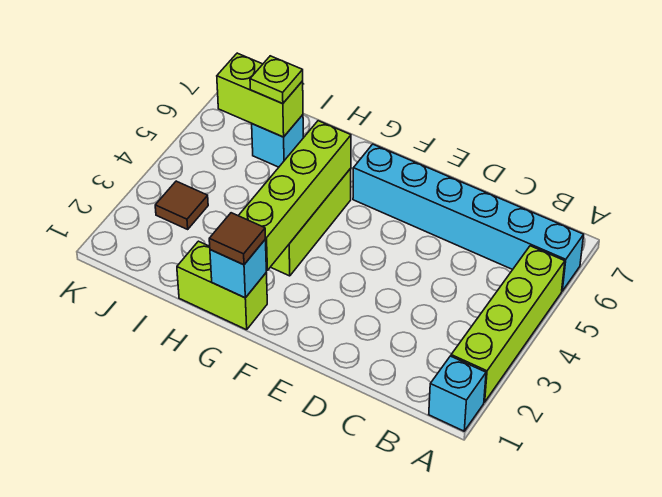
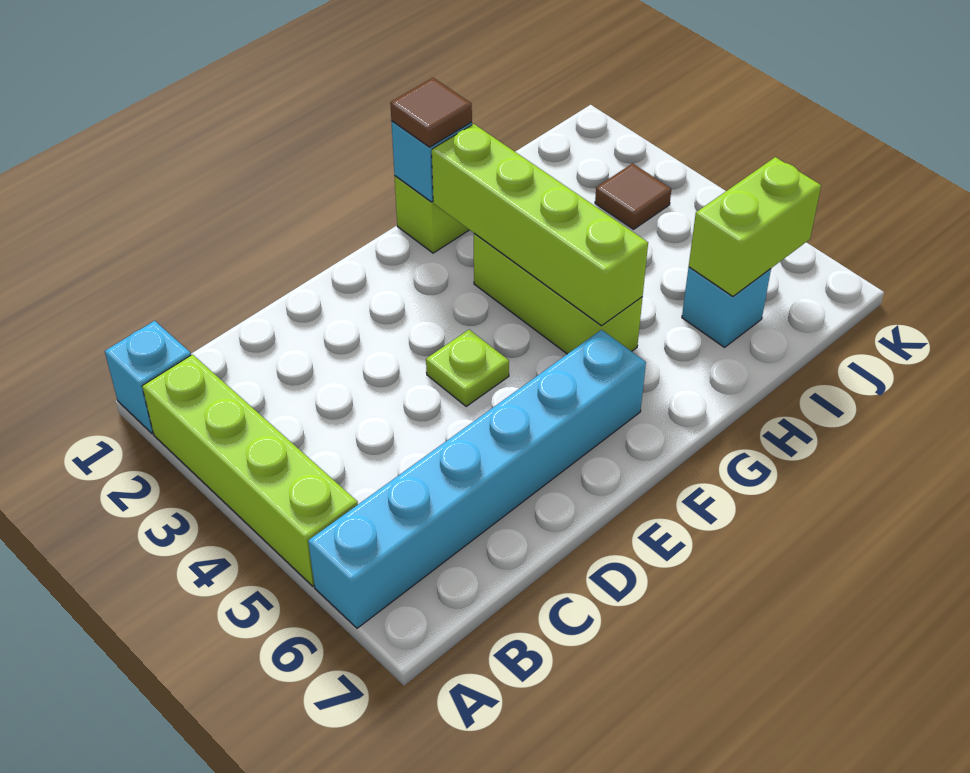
lime 1x1 plate [250,56,303,104] -> lime 1x1 plate moved to [426,330,509,406]

